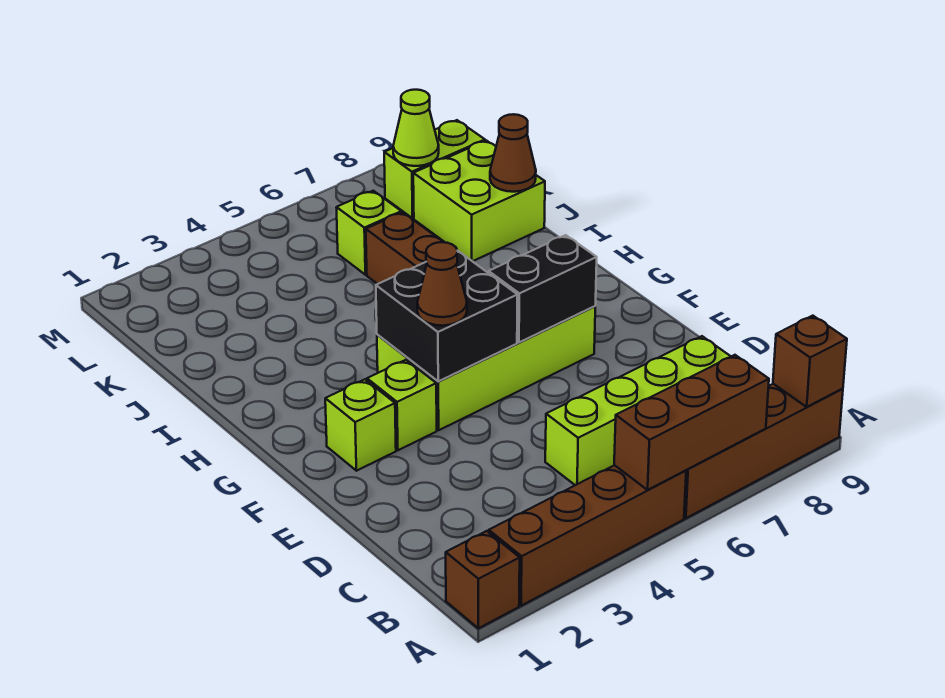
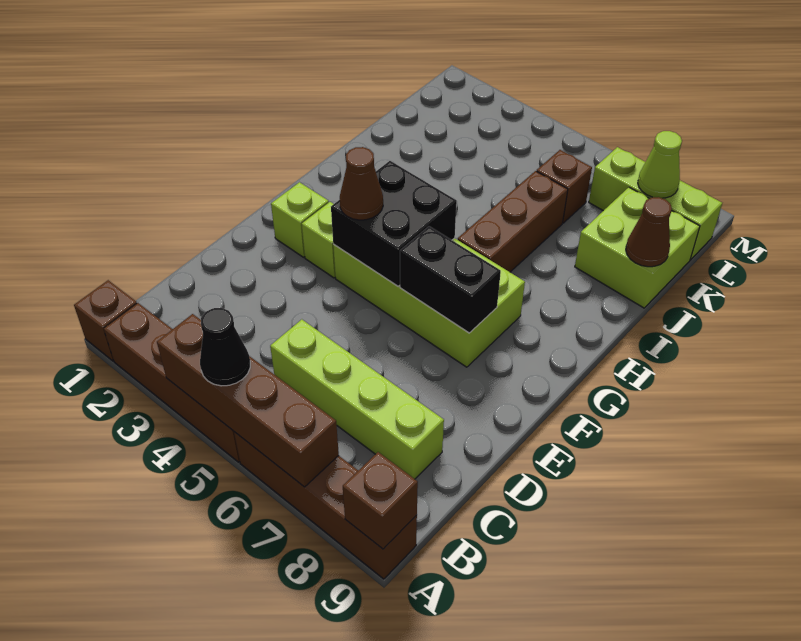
brown 1x3 brick [614,355,769,490] -> brown 1x4 brick [157,314,339,487]
none -> black 1x1 cone [200,308,250,386]
lime 1x1 brick [336,191,401,275] -> brown 1x1 brick [537,150,592,223]
lime 1x2 brick [384,120,485,218] -> lime 1x3 brick [589,147,722,260]

